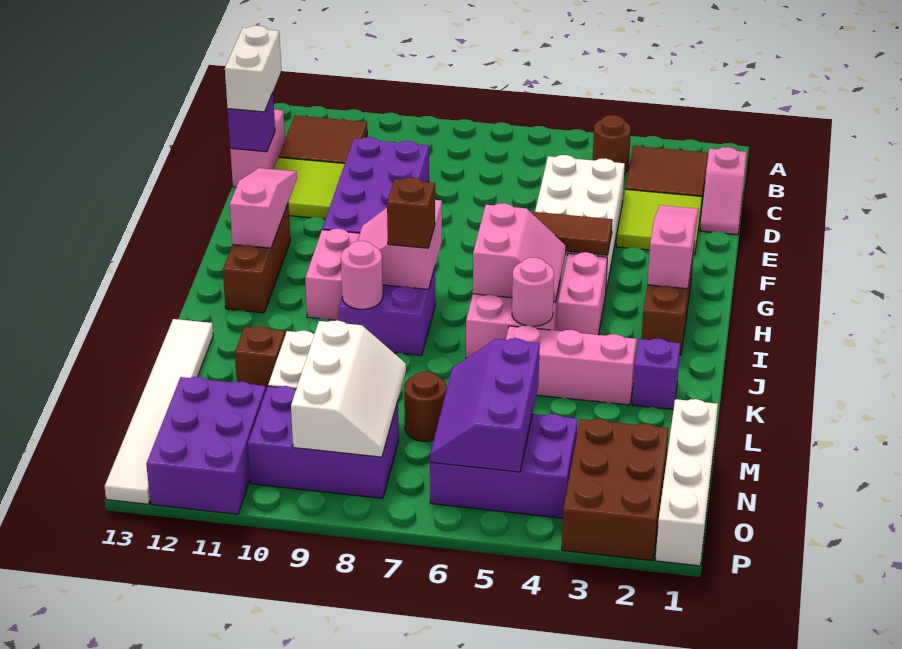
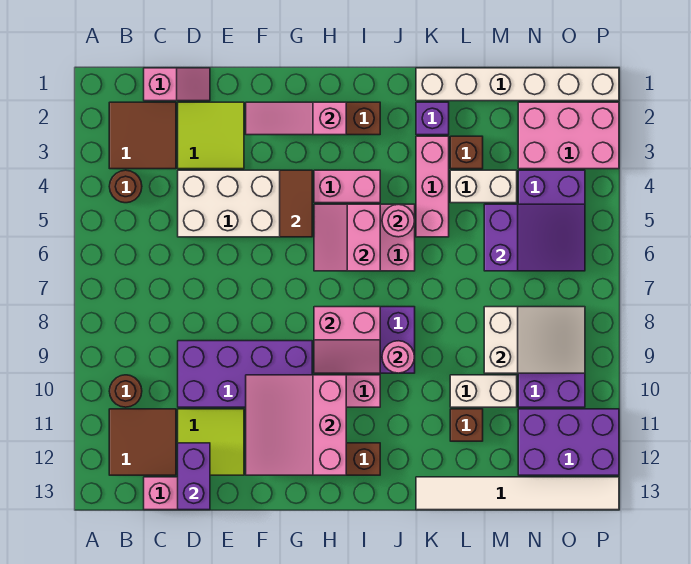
white 1x2 brick [225,26,281,112] -> white 1x2 brick moved to [450,170,517,203]
purple 1x1 brick [228,93,275,152] -> purple 1x2 brick [178,443,210,510]
pink 1x3 slope [230,168,297,248] -> pink 3x3 slope [246,375,346,475]
pink 2x2 slope [473,203,566,302] -> pink 2x2 slope turned to [314,204,380,271]
brown 1x1 brick [387,178,435,248] -> brown 1x1 brick moved to [450,136,483,169]
white 1x4 brick [655,399,718,566] -> white 1x6 brick [416,68,619,101]
purple 2x3 slope [430,338,540,472] -> purple 2x3 slope turned to [484,204,585,271]
brown 1x1 round brick [404,371,447,441] -> brown 1x1 round brick moved to [109,375,142,407]
white 2x3 slope [291,320,406,457] -> white 2x3 slope turned to [484,307,585,373]
brown 2x3 brick [562,419,669,561] -> pink 2x3 brick [518,102,619,169]

